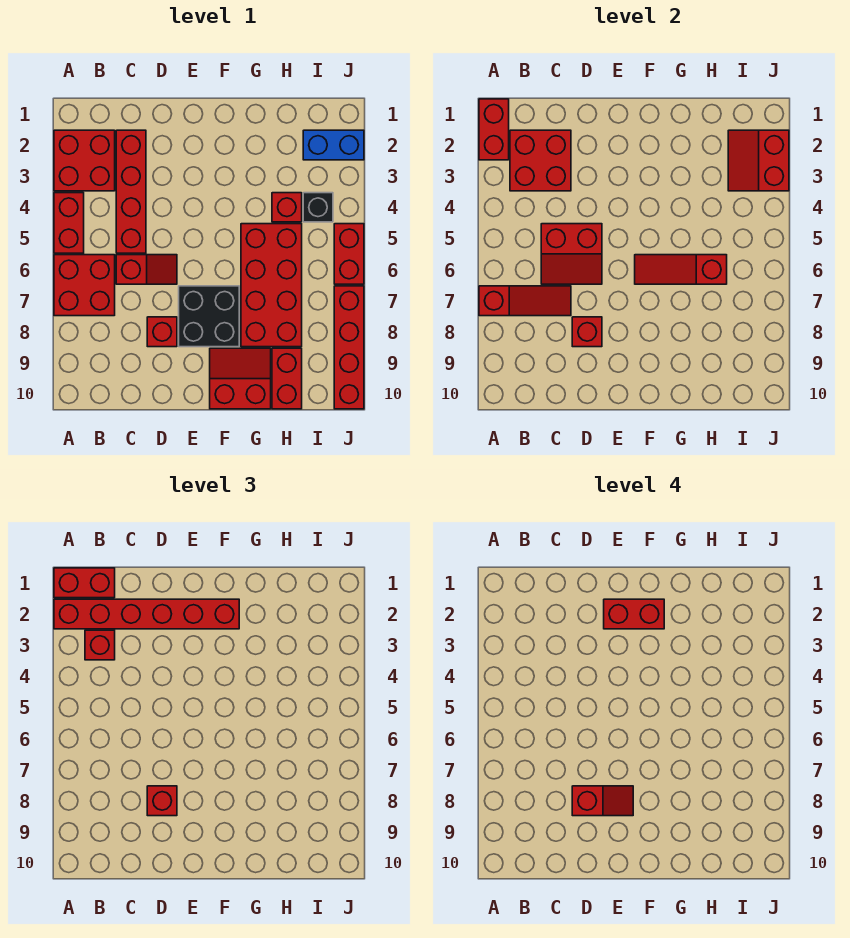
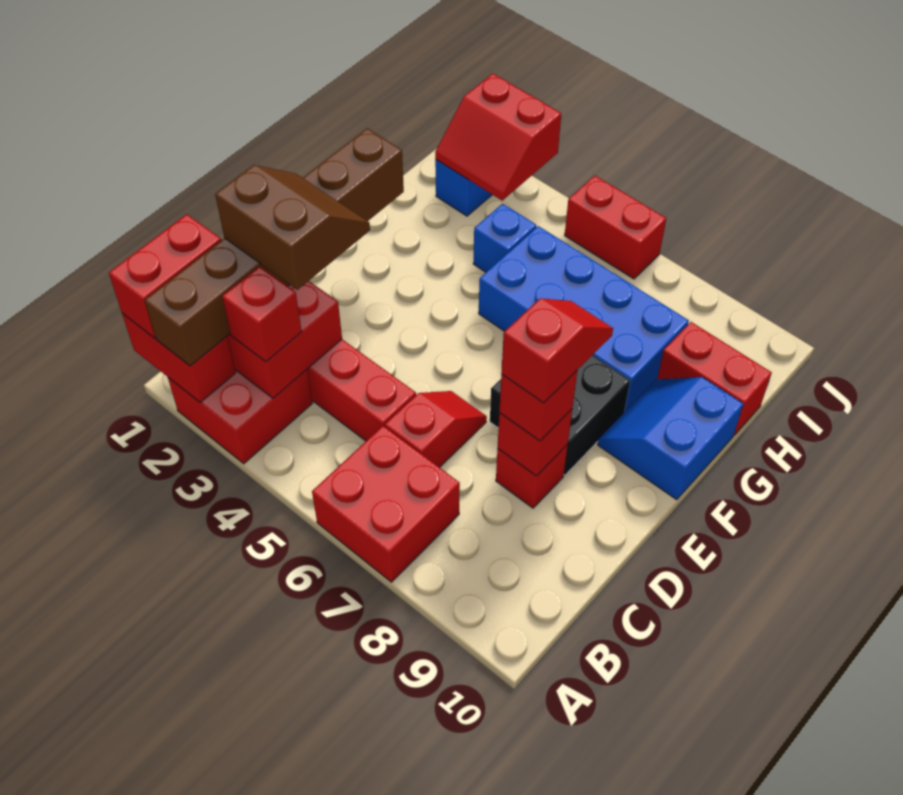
red 1x6 brick [54,599,239,629] -> brown 1x6 brick [145,128,404,366]
red 1x2 brick [54,193,84,253] -> none
red 1x3 slope [479,286,571,316] -> none
none -> brown 2x2 slope [215,165,370,290]
red 2x2 slope [541,224,602,284] -> none
red 1x2 brick [604,599,664,629] -> none
red 1x3 slope [635,255,727,284] -> none
red 2x2 slope [210,348,271,409] -> blue 2x2 slope [598,377,743,500]
red 2x4 brick [241,224,302,347] -> blue 2x4 brick [479,226,689,412]
red 1x1 brick [272,193,302,222] -> blue 1x1 brick [473,204,536,272]
black 1x1 brick [303,193,333,222] -> none
red 1x4 brick [334,286,364,409] -> none

